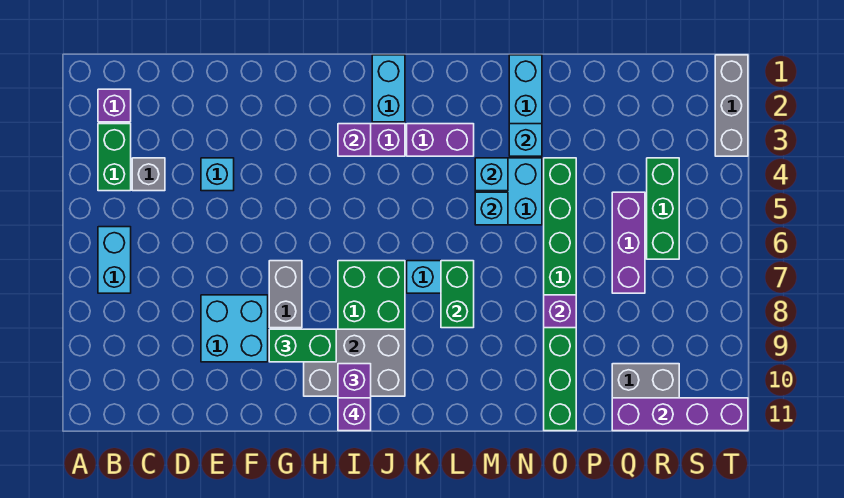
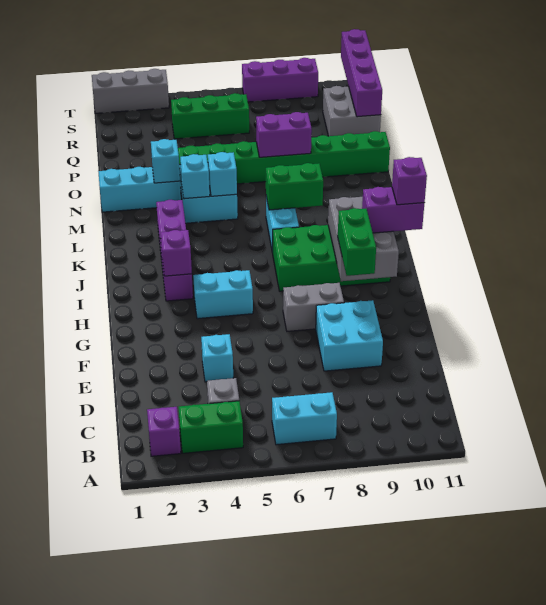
cyan 1x2 brick [372,55,405,122] -> cyan 1x2 brick moved to [193,270,253,319]
purple 1x1 brick [544,295,576,328] -> purple 1x2 brick [256,112,312,157]
purple 1x3 brick [612,192,645,293] -> purple 1x3 brick moved to [242,58,318,102]

